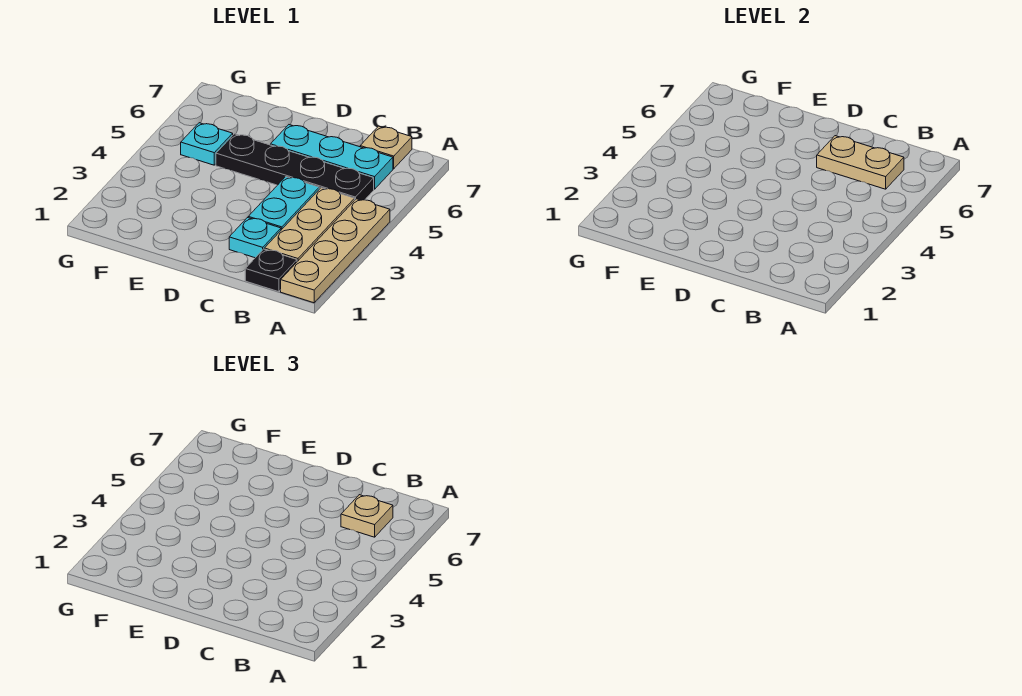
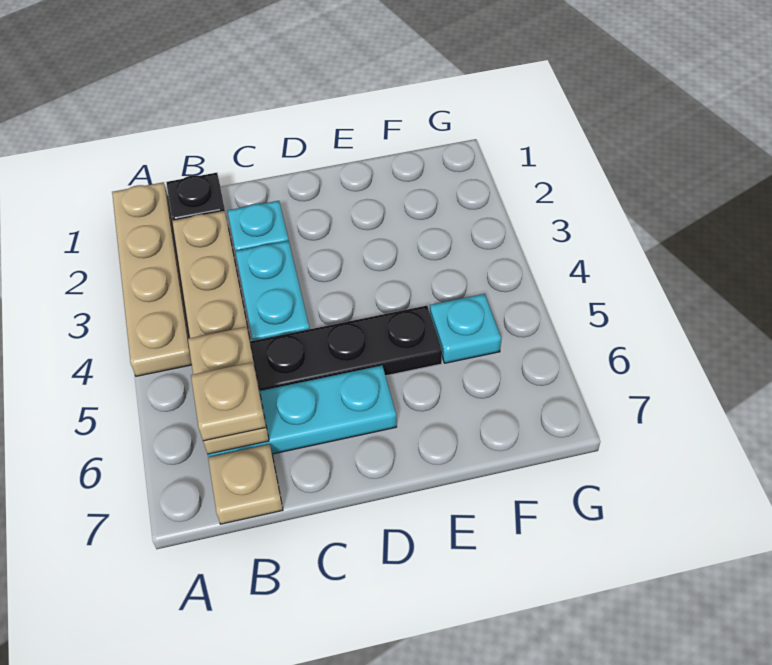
tan 1x2 plate [817,136,904,189] -> tan 1x2 plate turned to [188,327,269,454]

